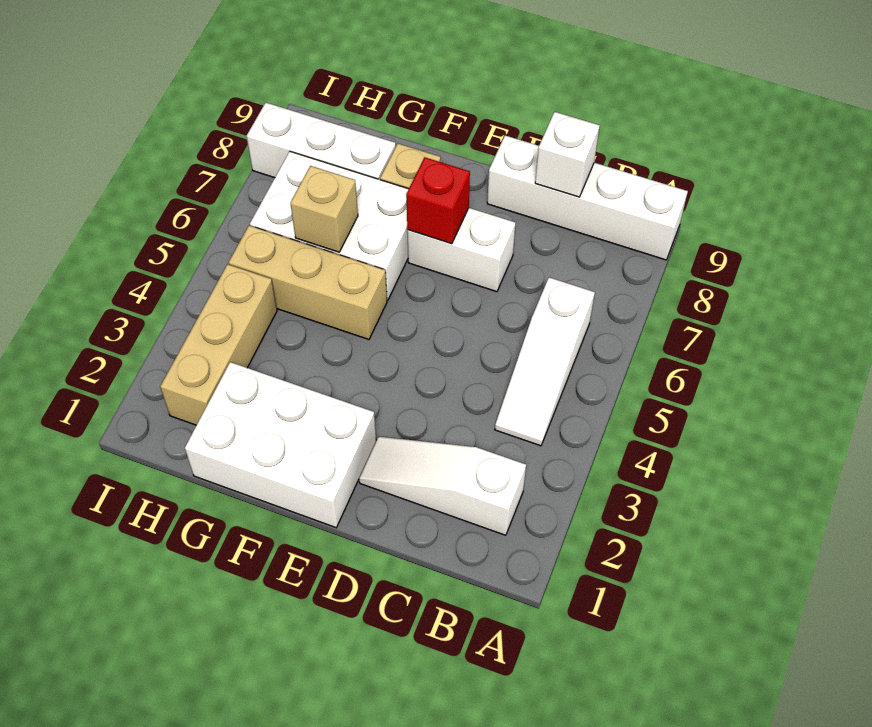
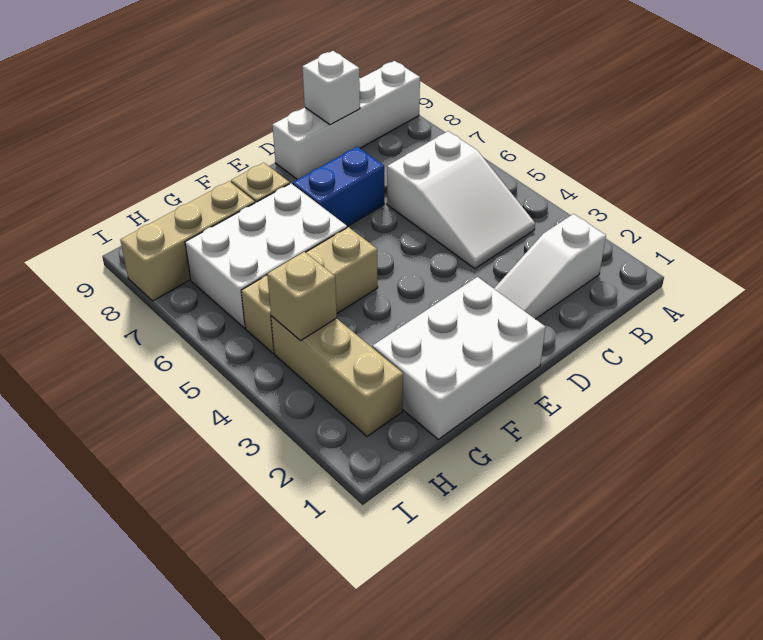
white 1x3 slope [495,278,595,446] -> white 2x3 slope [387,131,535,269]
white 1x2 brick [407,208,515,292] -> blue 1x2 brick [293,147,384,226]
red 1x1 brick [406,157,470,244] -> none
tan 1x1 brick [290,166,358,252] -> tan 1x1 brick moved to [267,252,337,340]
white 1x3 brick [247,103,396,180] -> tan 1x3 brick [120,181,255,301]

